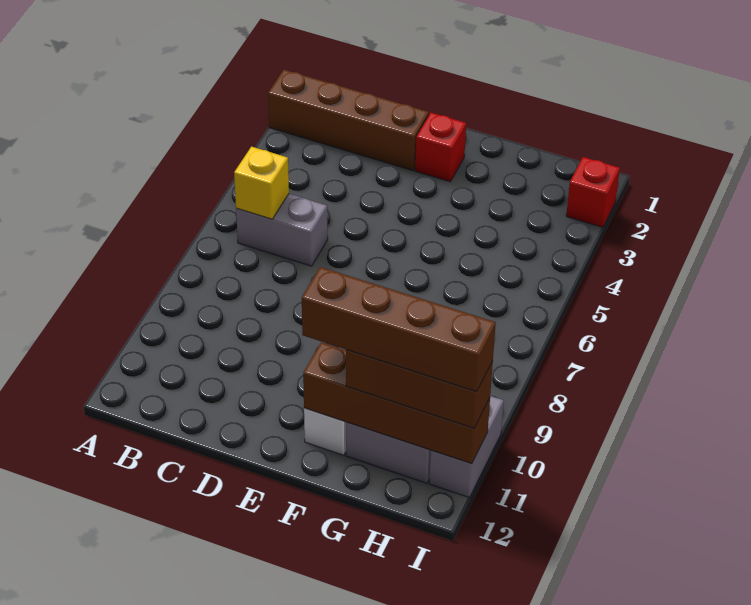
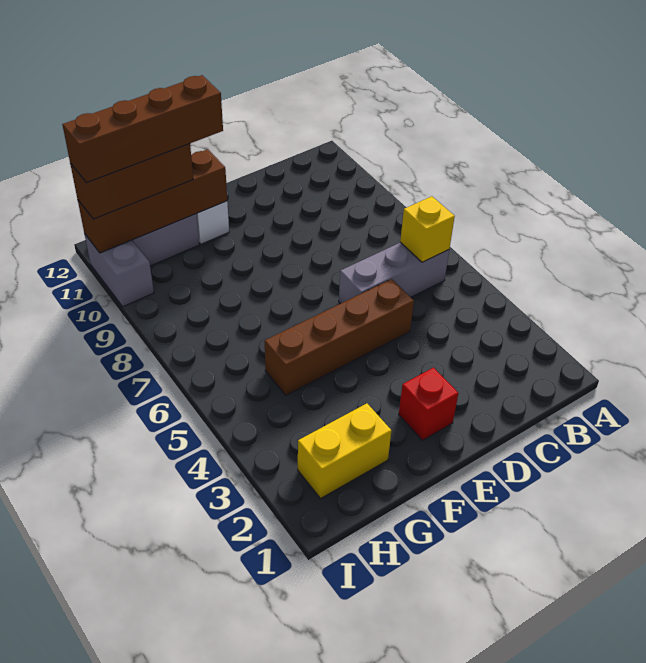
brown 1x4 brick [268,70,429,171] -> brown 1x4 brick moved to [265,279,414,395]
grey 1x2 brick [236,194,328,266] -> grey 1x3 brick [339,242,449,304]
none -> yellow 1x2 brick [298,403,391,498]
red 1x1 brick [566,157,620,227] -> none

